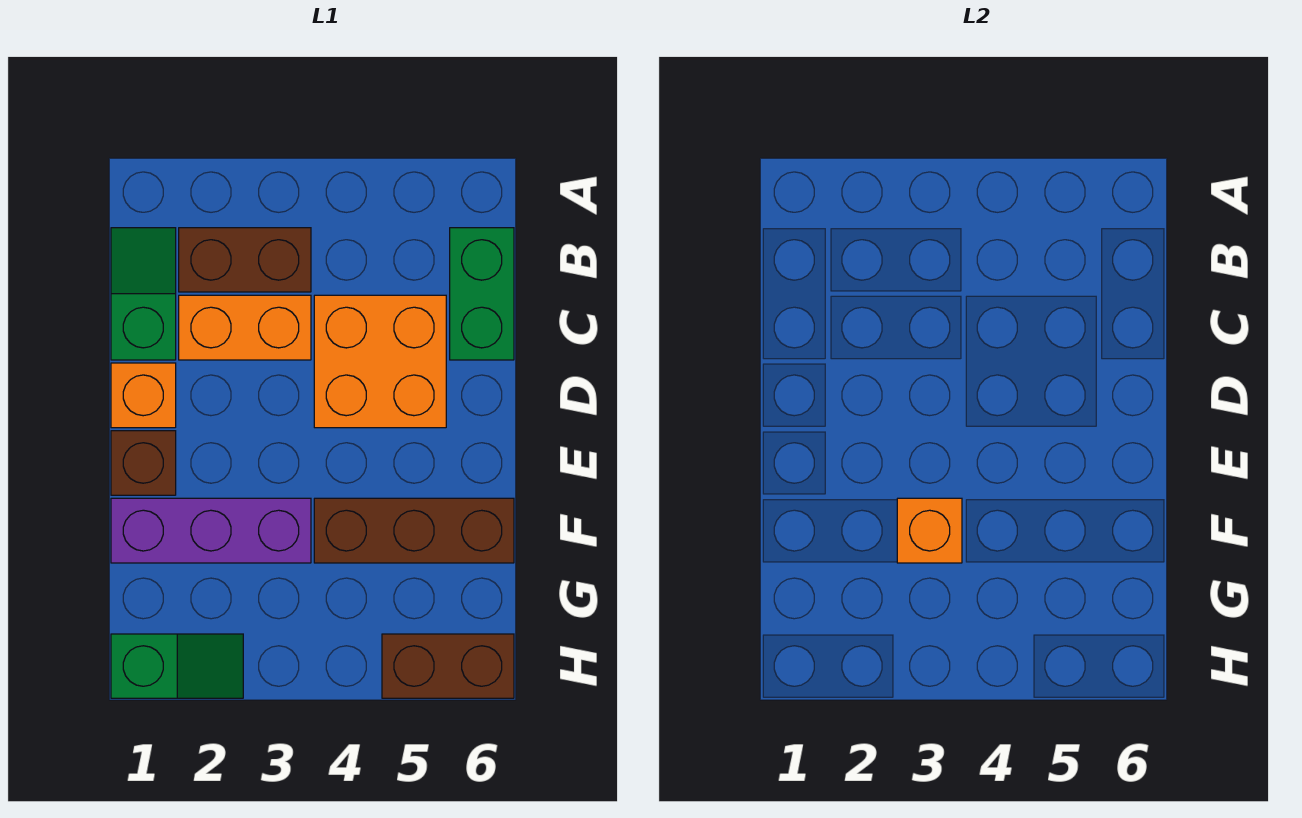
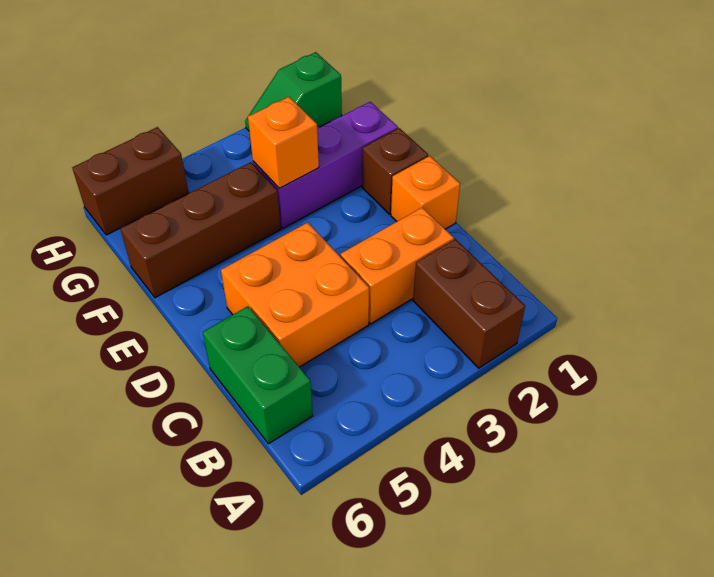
green 1x2 slope [111,228,176,360] -> none
brown 1x2 brick [179,228,311,292] -> brown 1x2 brick turned to [413,239,525,368]

